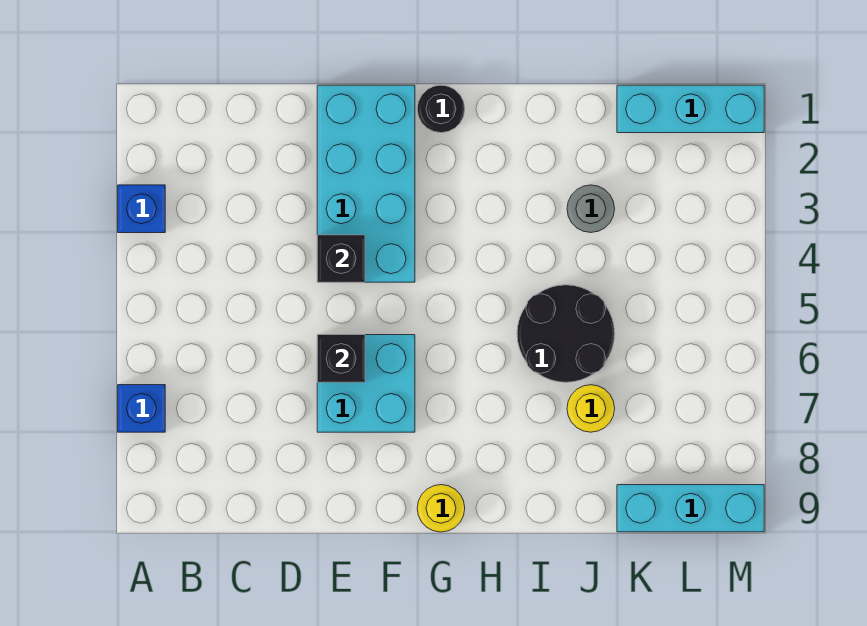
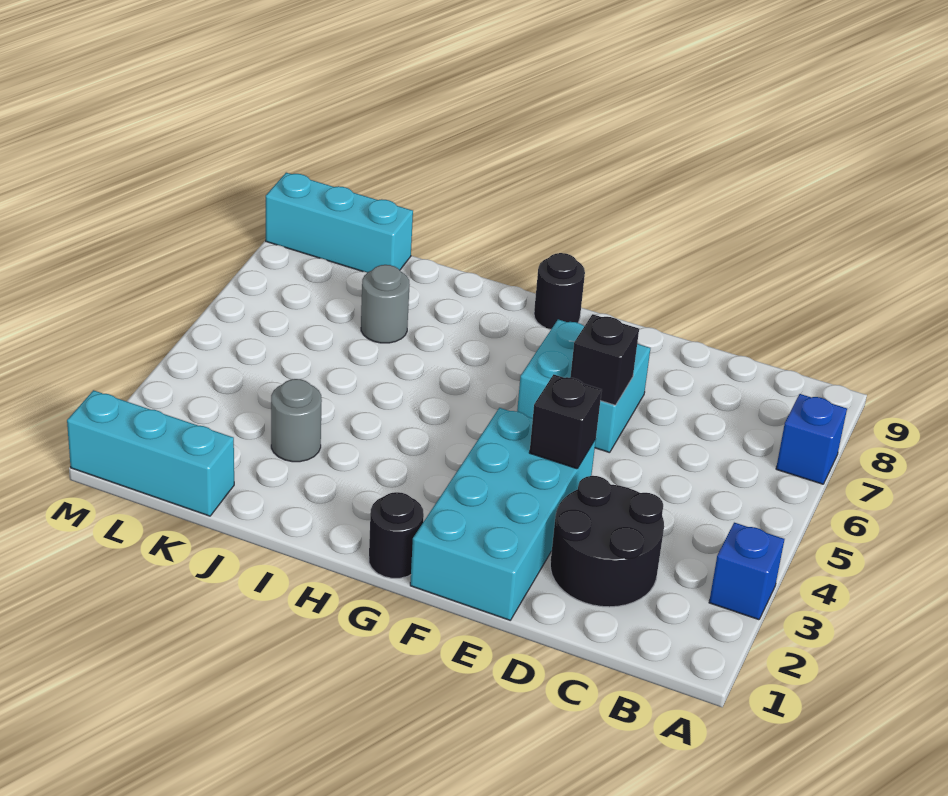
yellow 1x1 round brick [417,485,465,532] -> black 1x1 round brick [534,253,585,329]
black 2x2 round brick [517,285,615,382] -> black 2x2 round brick moved to [550,476,664,607]
yellow 1x1 round brick [567,385,615,432] -> grey 1x1 round brick [361,265,410,343]

